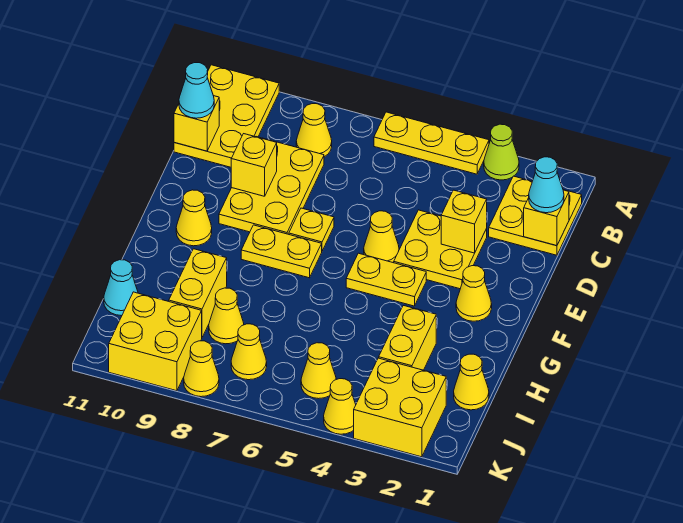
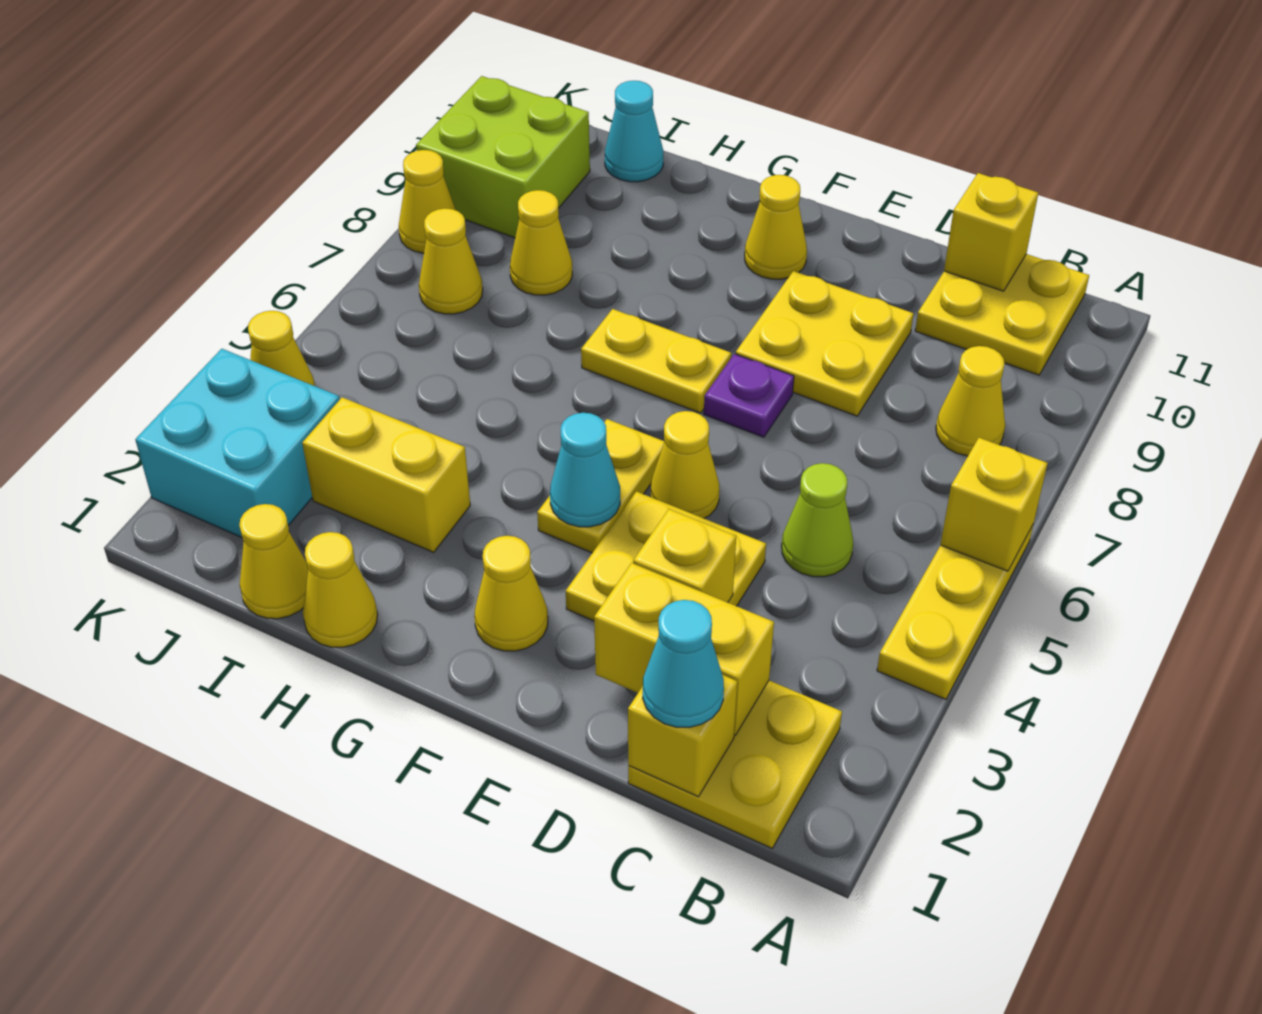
lime 1x1 cone [484,124,519,180] -> lime 1x1 cone moved to [782,463,853,577]
yellow 2x3 plate [174,65,279,167] -> yellow 2x2 plate [915,254,1089,375]
yellow 2x3 plate [219,137,324,234] -> yellow 2x2 plate [736,271,914,416]
cyan 1x1 cone [179,63,214,118] -> cyan 1x1 cone moved to [550,413,620,527]
yellow 1x1 brick [231,134,277,196] -> yellow 1x1 brick moved to [940,438,1047,571]
yellow 1x1 plate [289,208,334,251] -> purple 1x1 plate [704,354,794,437]
yellow 1x2 plate [241,225,322,278] -> yellow 1x2 plate turned to [581,309,731,413]
yellow 1x2 brick [169,249,227,337] -> yellow 1x2 brick moved to [594,563,774,735]
yellow 2x2 brick [354,358,446,457] -> cyan 2x2 brick [135,349,340,537]
yellow 1x1 cone [301,343,336,399] -> yellow 1x1 cone moved to [303,532,378,647]
yellow 2x2 brick [109,292,202,391] -> lime 2x2 brick [416,76,590,238]

